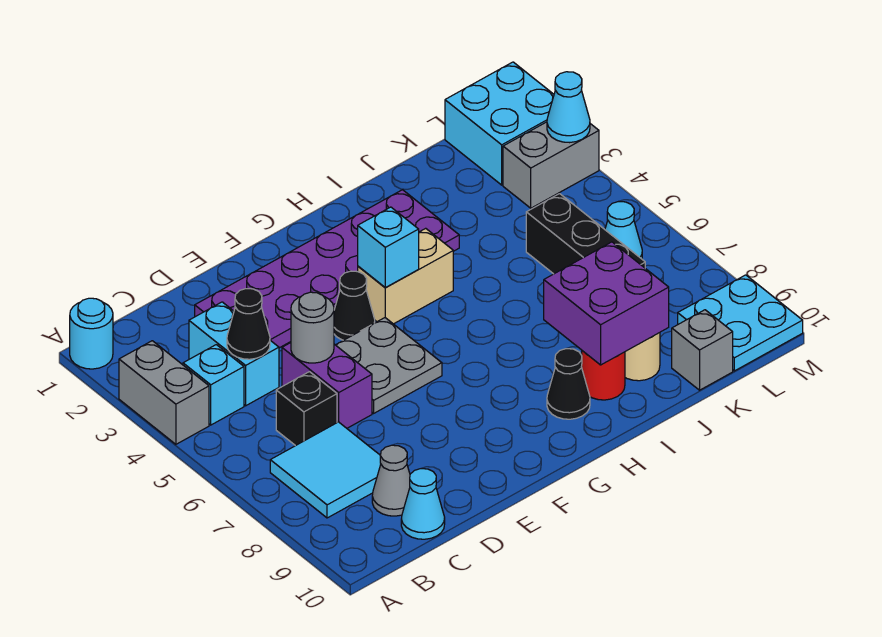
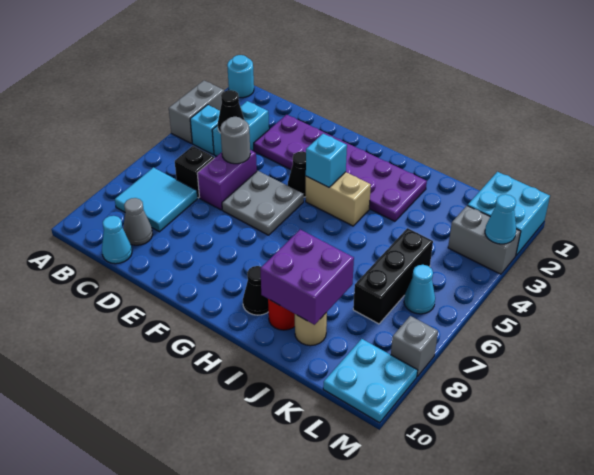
grey 1x1 brick [672,310,733,390] -> grey 1x1 brick moved to [391,316,438,376]

